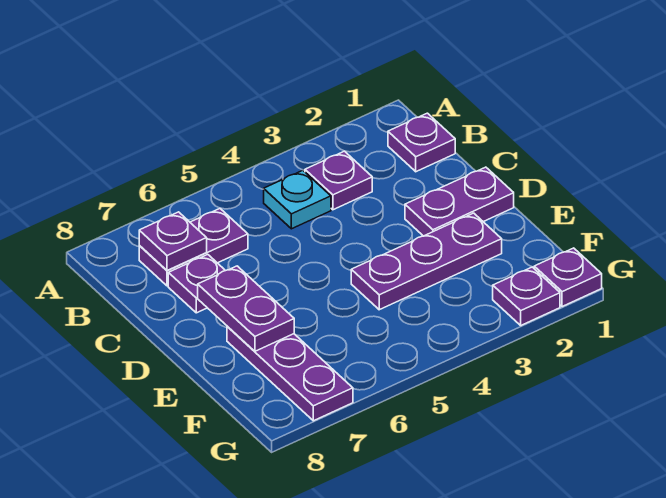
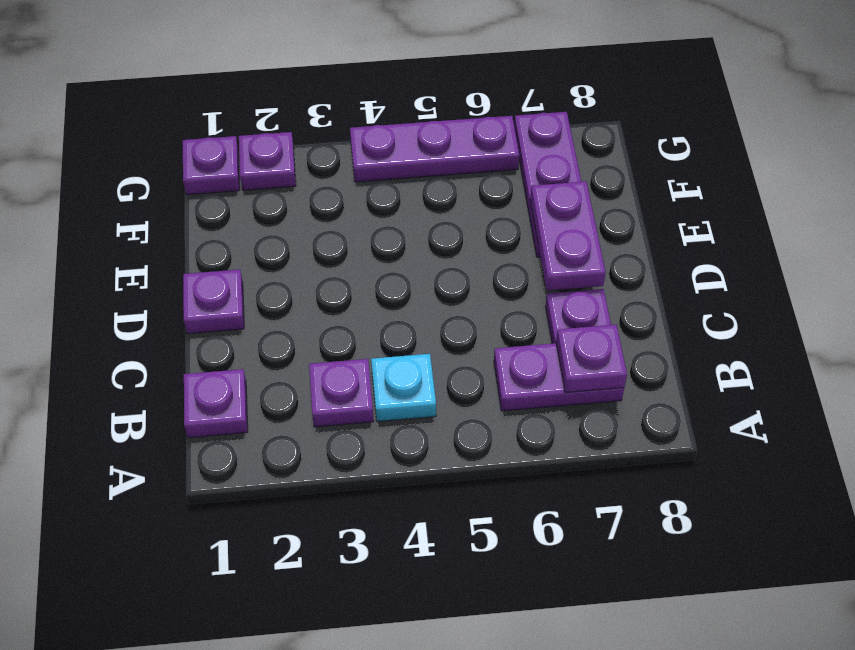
purple 1x2 plate [405,167,514,236] -> purple 1x1 plate [183,269,244,334]
purple 1x3 plate [351,213,502,310] -> purple 1x3 plate moved to [350,116,519,182]

